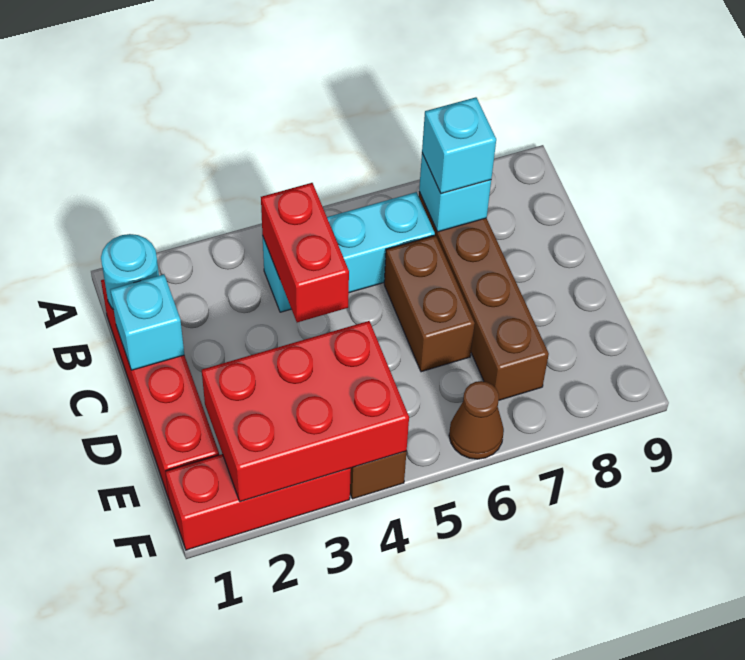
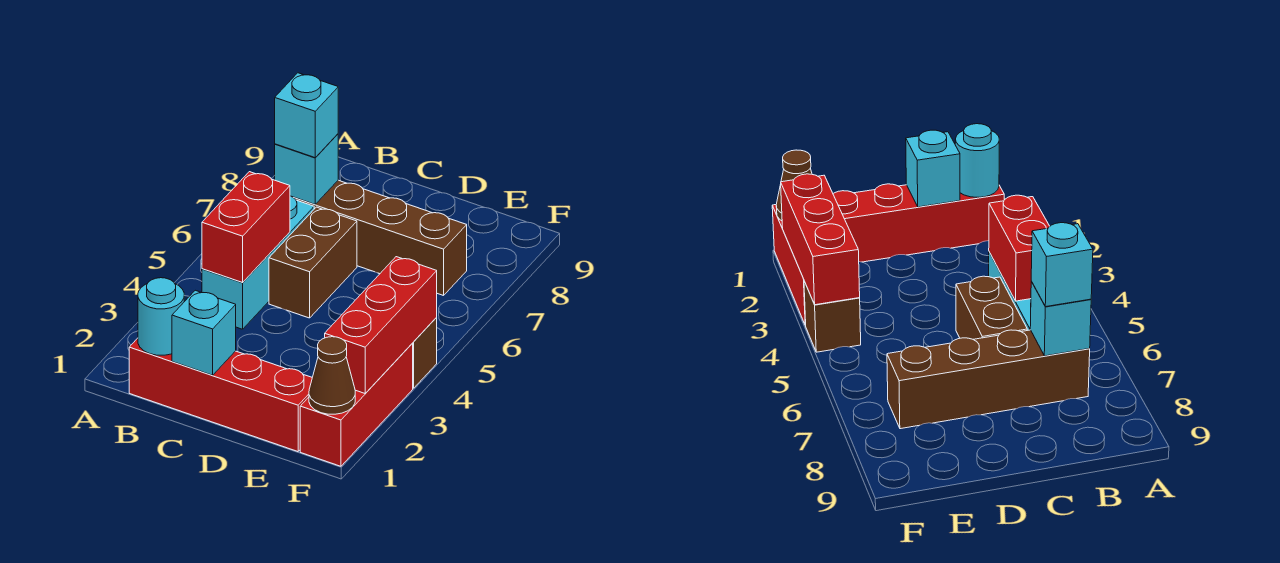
red 1x2 brick [261,183,349,323] -> red 1x2 brick turned to [202,172,290,283]
brown 1x2 brick [384,235,475,372] -> brown 1x2 brick turned to [269,207,357,318]
red 2x3 brick [202,321,409,502] -> red 1x3 brick [325,257,437,393]
brown 1x1 cone [449,381,504,459] -> brown 1x1 cone moved to [309,337,355,414]

